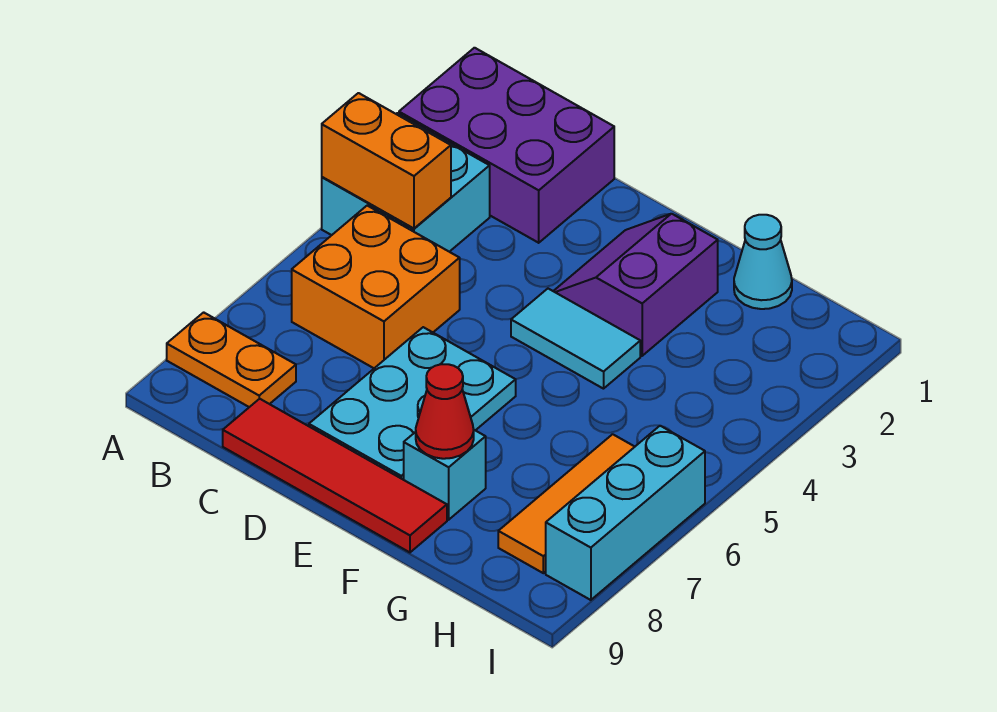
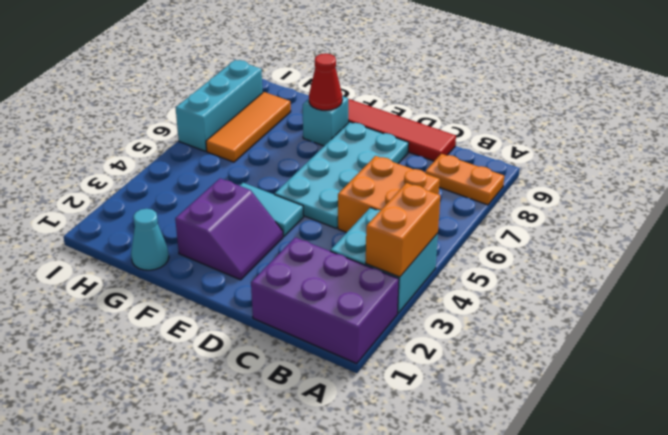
orange 1x2 brick [322,93,451,228] -> orange 1x2 brick turned to [366,183,440,277]
cyan 2x3 plate [309,327,516,480] -> cyan 2x4 plate [275,122,409,228]

